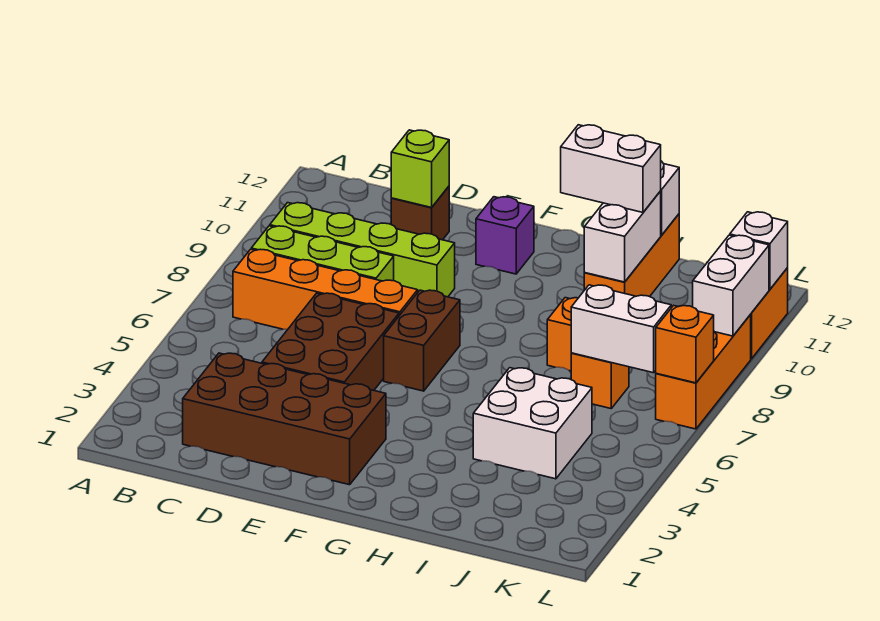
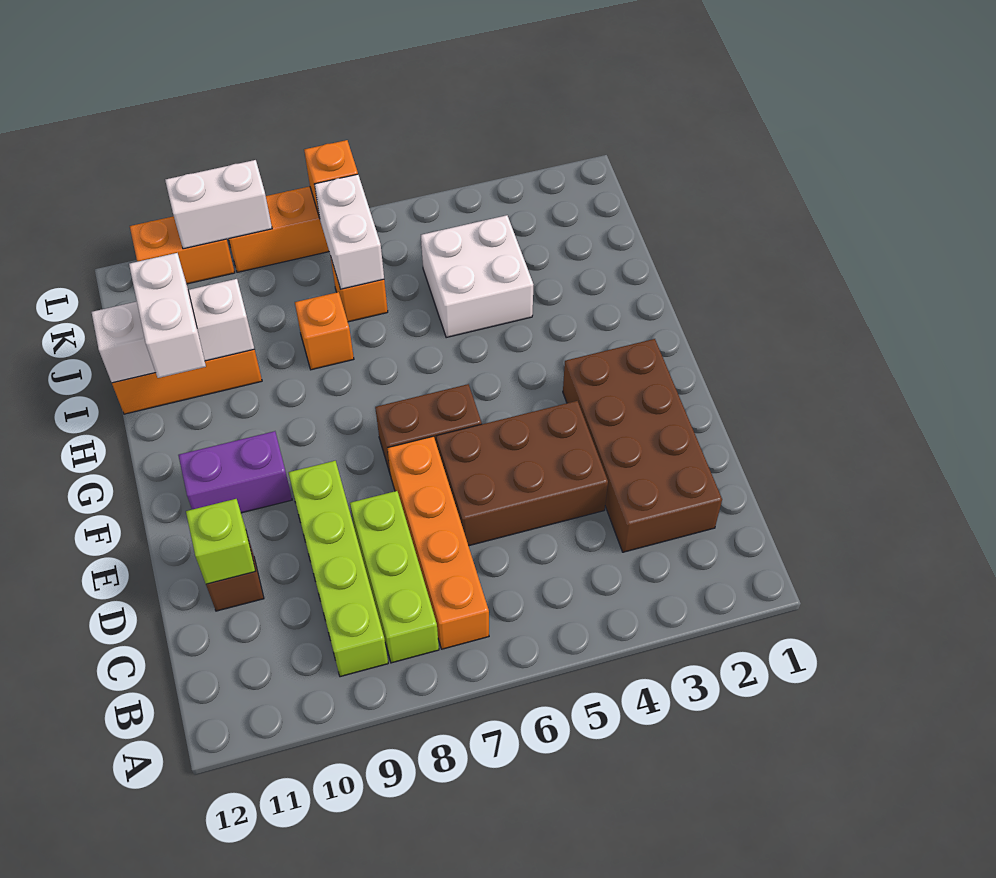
purple 1x1 brick [476,197,534,274] -> purple 1x2 brick [178,431,292,513]
white 1x1 brick [730,212,788,289] -> none

